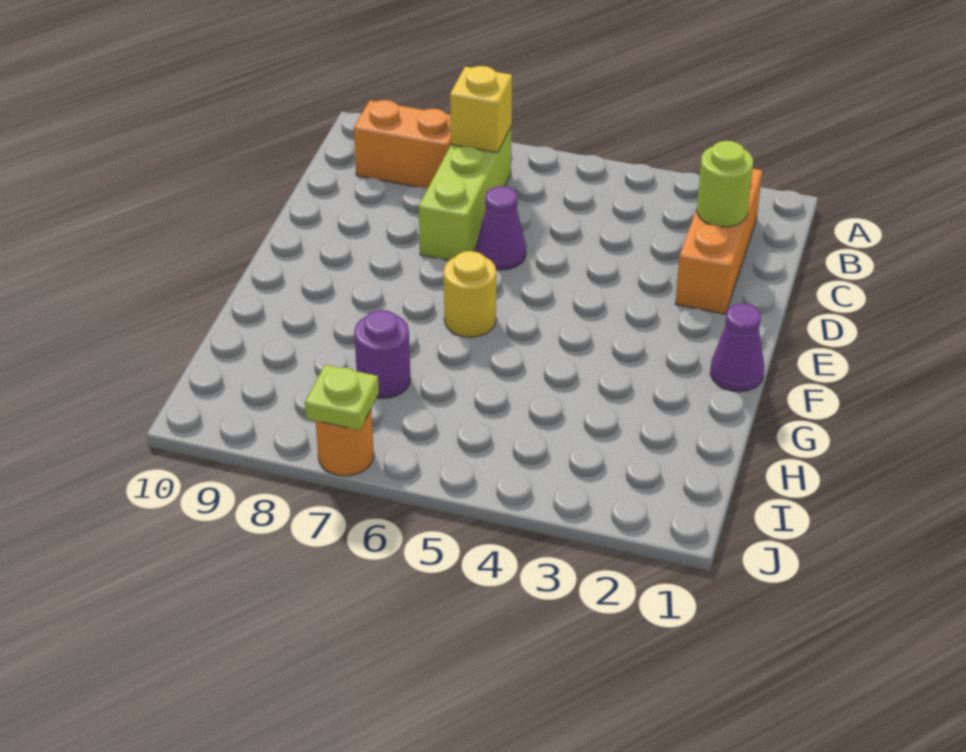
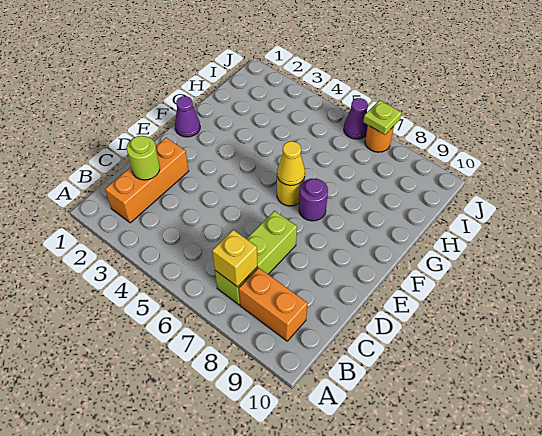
purple 1x1 cone [476,186,526,270] -> purple 1x1 cone moved to [344,98,368,139]
none -> yellow 1x1 cone [277,141,305,186]
purple 1x1 round brick [354,310,410,398] -> purple 1x1 round brick moved to [299,178,328,221]

